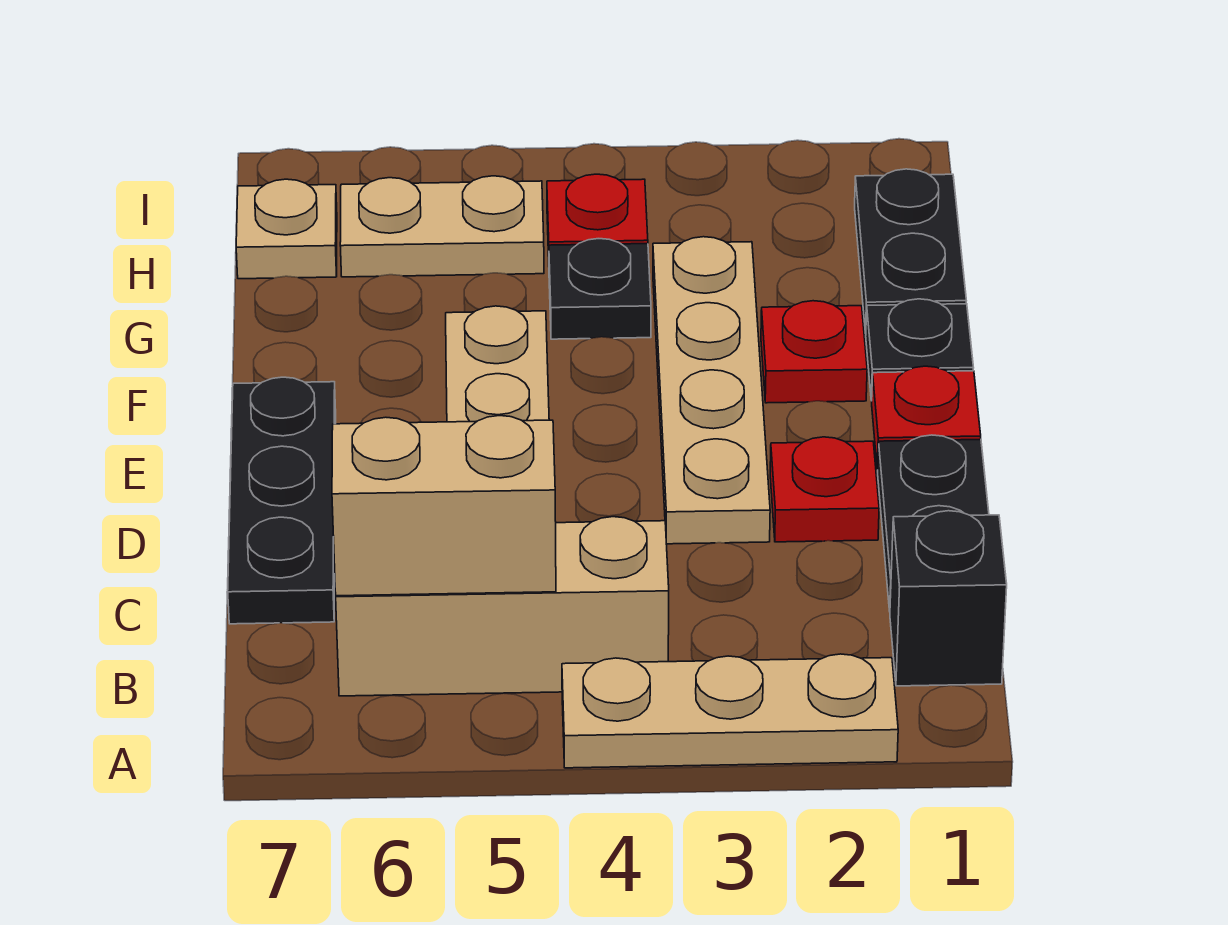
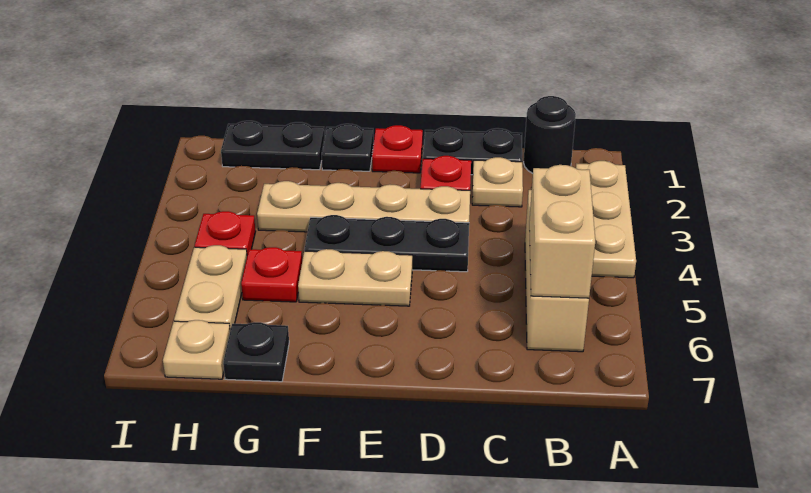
black 1x1 brick [890,511,1007,686] -> black 1x1 round brick [524,96,576,173]
none -> tan 1x1 plate [472,157,523,207]
black 1x3 plate [228,377,336,624] -> black 1x3 plate moved to [305,215,469,272]
red 1x1 plate [761,301,867,403] -> red 1x1 plate moved to [241,247,302,302]
black 1x1 plate [549,239,651,339] -> black 1x1 plate moved to [223,322,289,382]

